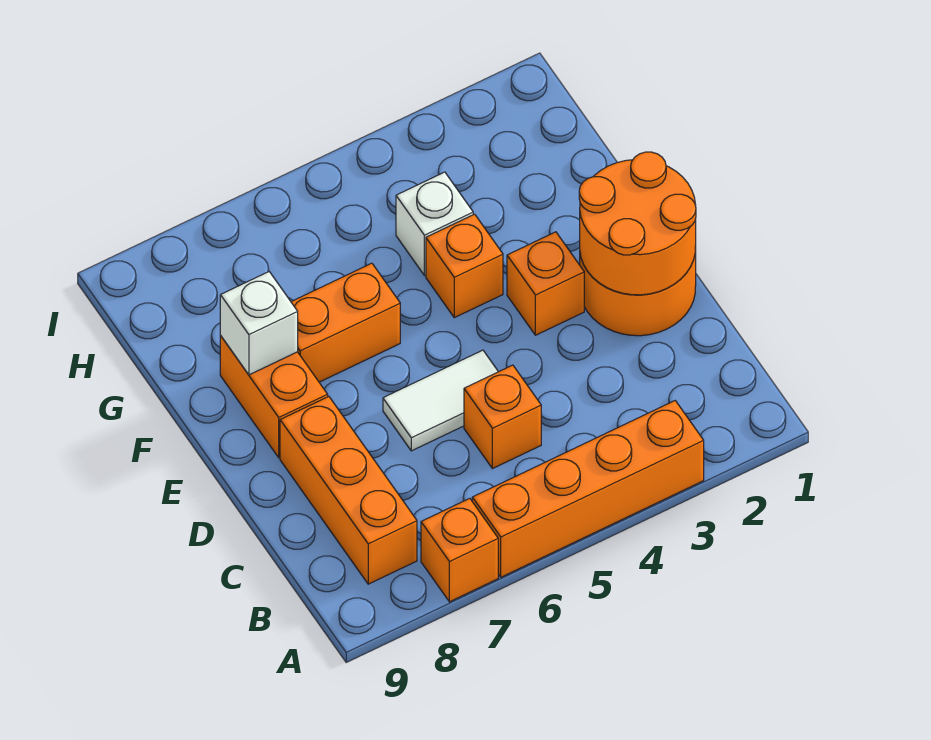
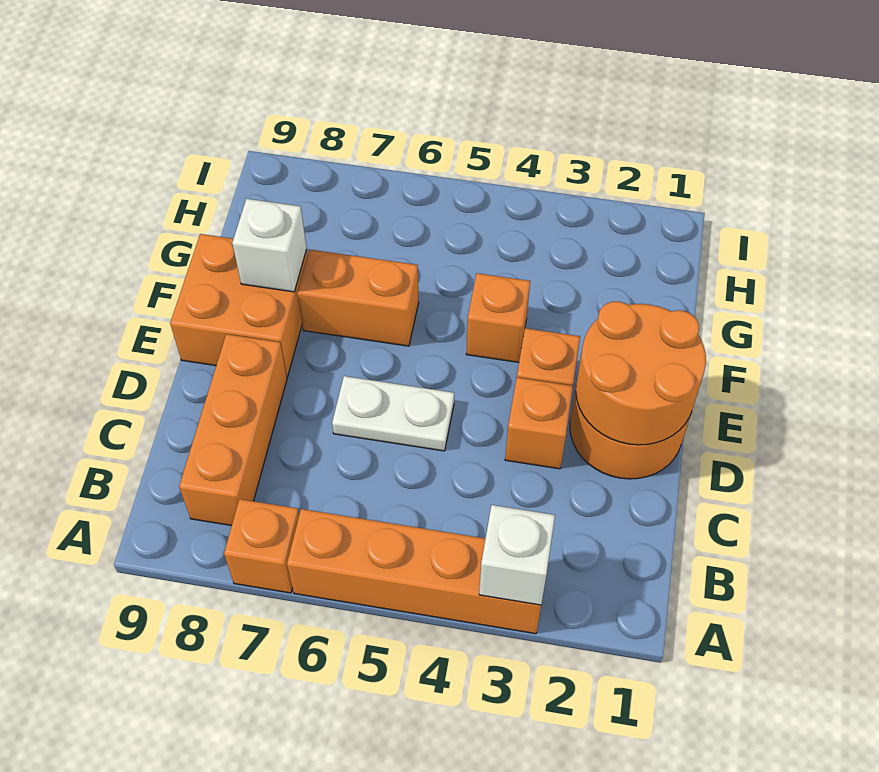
orange 1x1 brick [464,365,541,469] -> orange 1x1 brick moved to [505,377,573,469]
white 1x2 tile [383,350,498,451] -> white 1x2 plate [332,376,454,451]
orange 1x2 brick [220,336,328,458] -> orange 2x2 brick [170,234,308,376]
white 1x1 brick [396,172,473,276] -> white 1x1 brick moved to [479,505,555,605]

